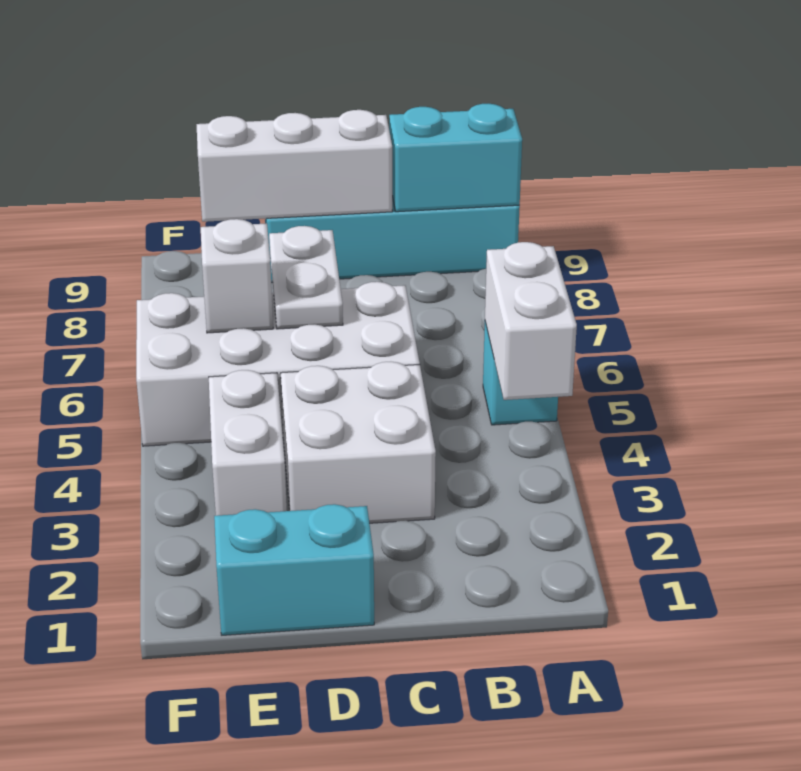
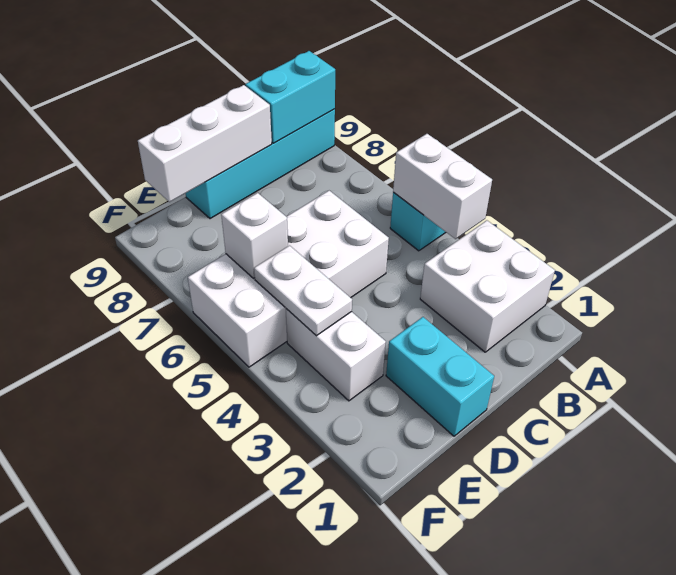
white 2x2 brick [281,362,436,523] -> white 2x2 brick moved to [420,220,555,352]
cyan 1x2 brick [214,504,374,635] -> cyan 1x2 brick turned to [386,317,494,436]
white 1x2 plate [269,226,343,329] -> white 1x2 plate moved to [254,246,352,336]

